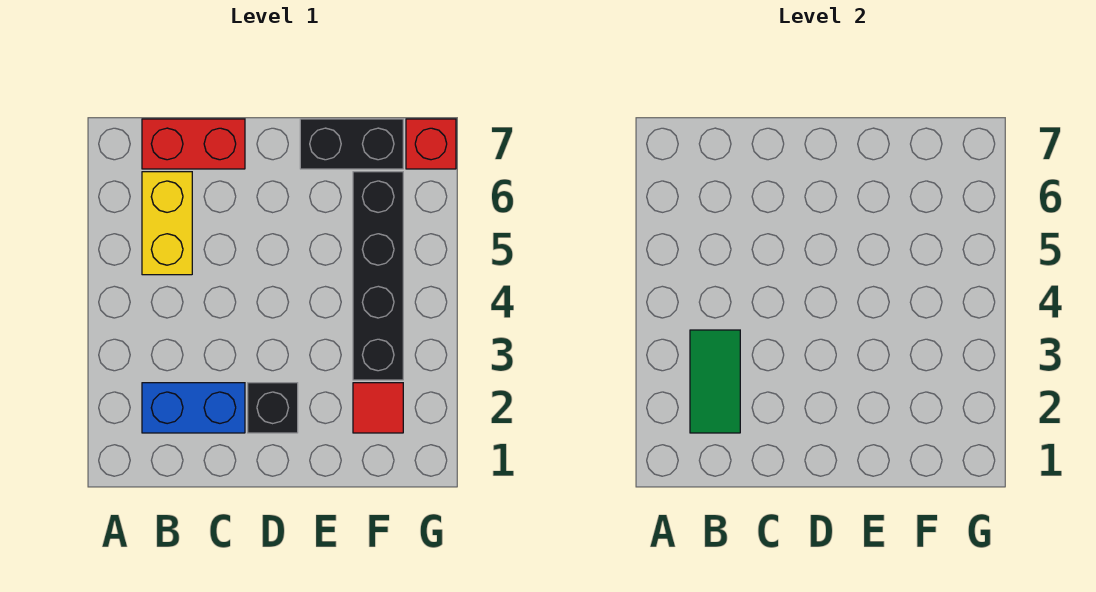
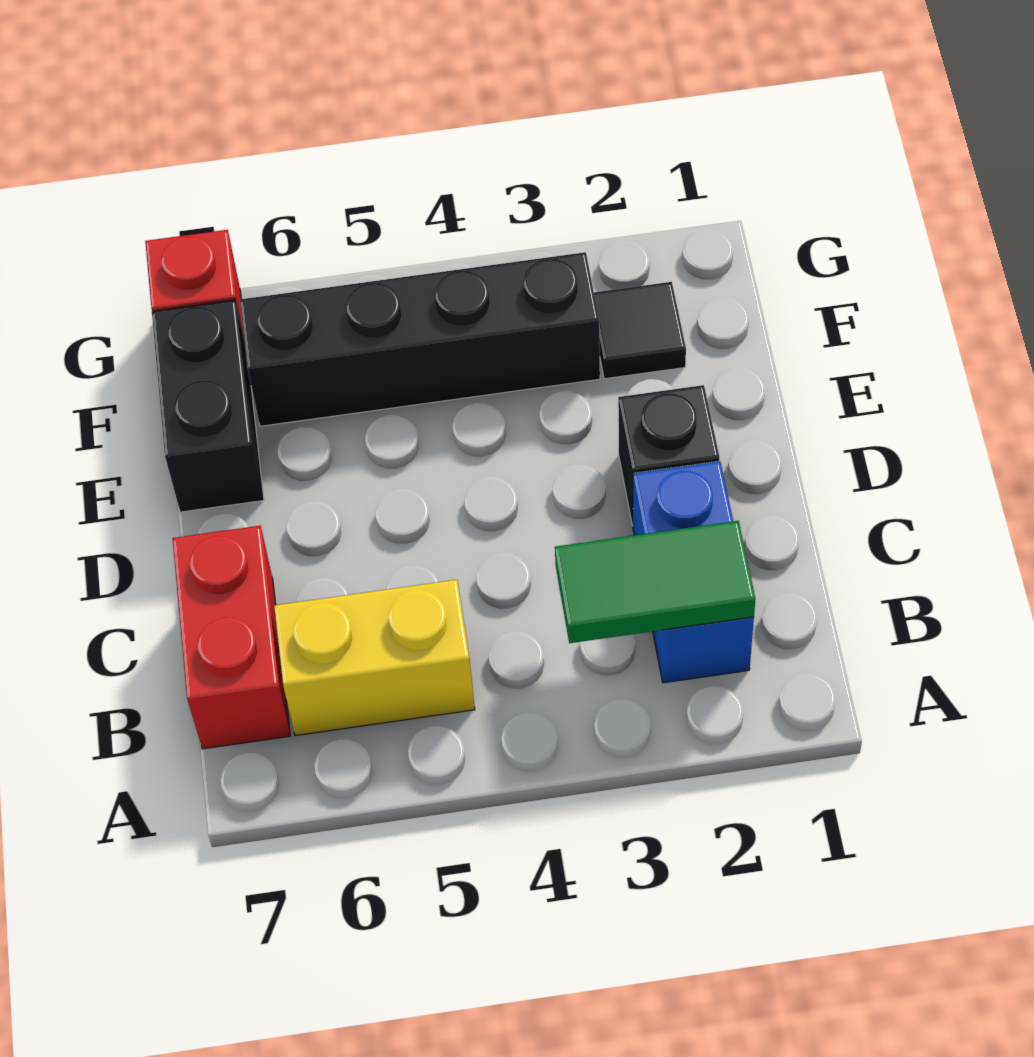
red 1x1 tile [353,383,403,433] -> black 1x1 tile [594,282,686,379]

